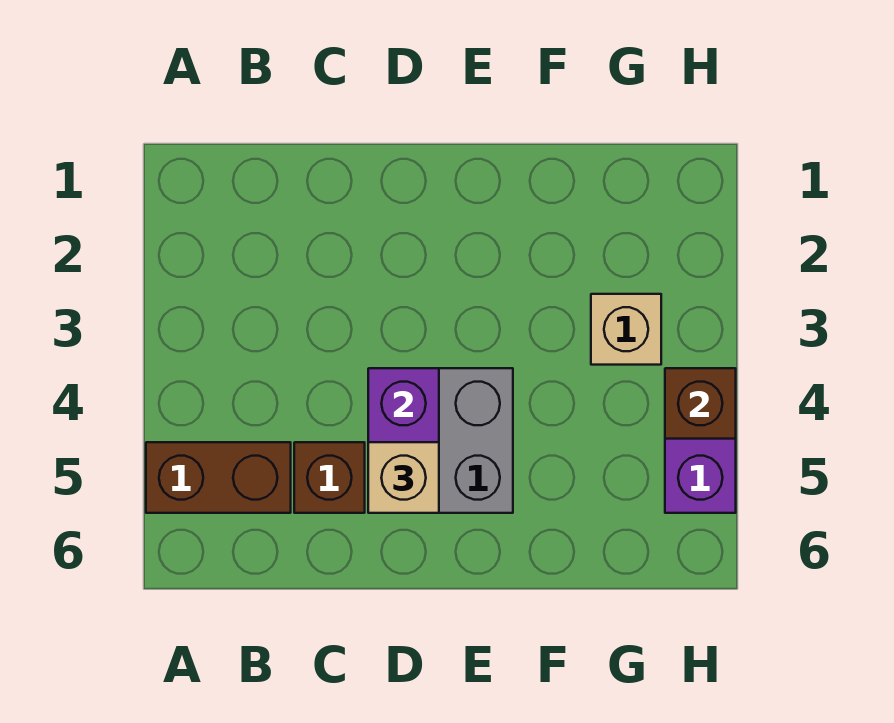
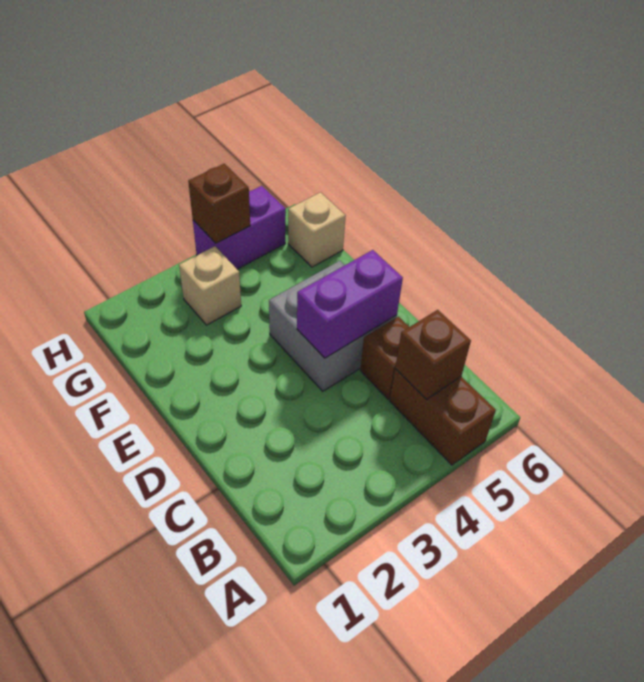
none -> brown 1x1 brick [395,310,471,399]
tan 1x1 brick [368,442,439,513] -> tan 1x1 brick moved to [288,192,346,267]

